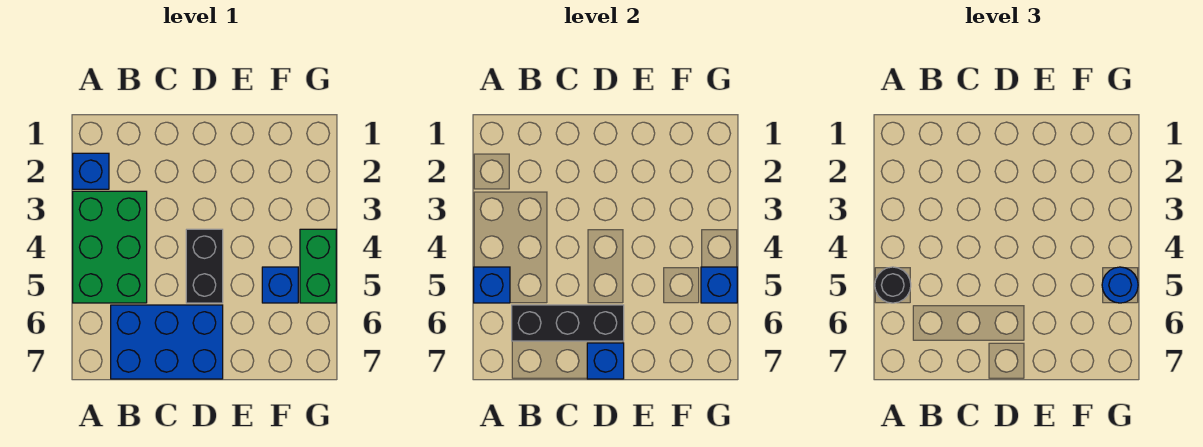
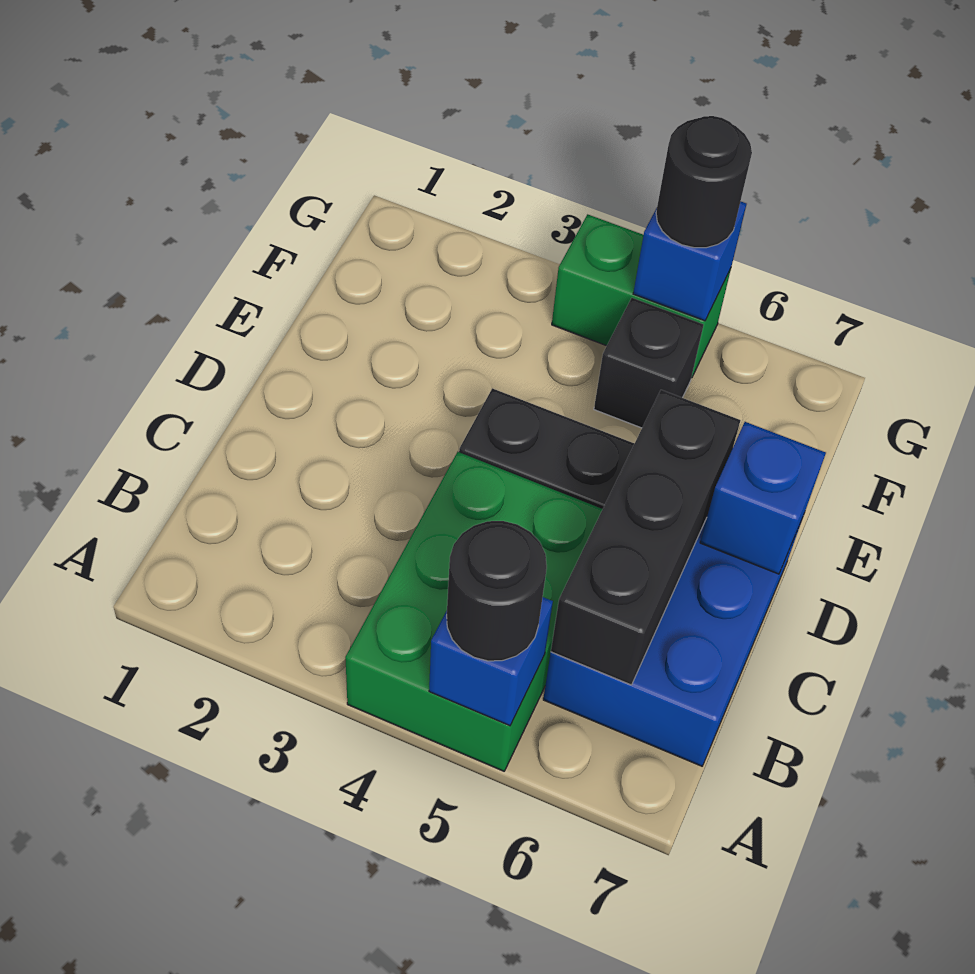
blue 1x1 brick [73,153,109,189] -> none
green 2x3 brick [73,191,147,303] -> green 2x3 brick turned to [345,452,603,771]
blue 1x1 brick [262,267,298,303] -> black 1x1 brick [594,298,703,428]
blue 1x1 round brick [1102,267,1138,303] -> black 1x1 round brick [656,116,752,248]

